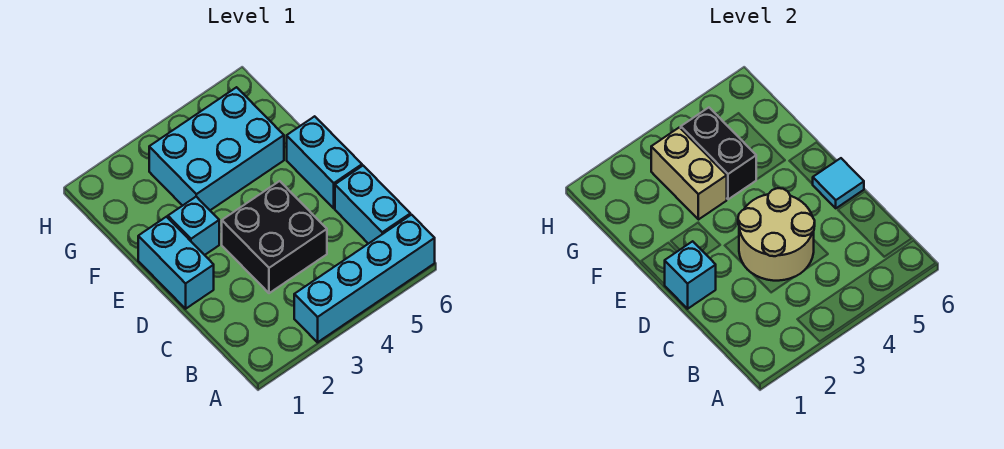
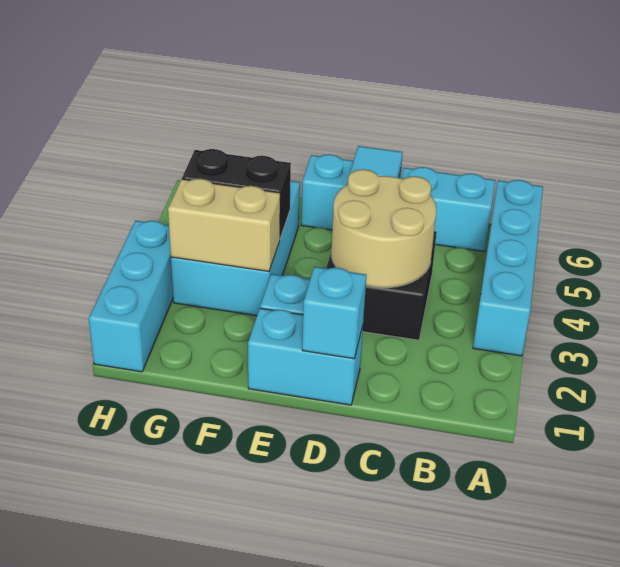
none -> cyan 1x3 brick [89,221,173,372]

